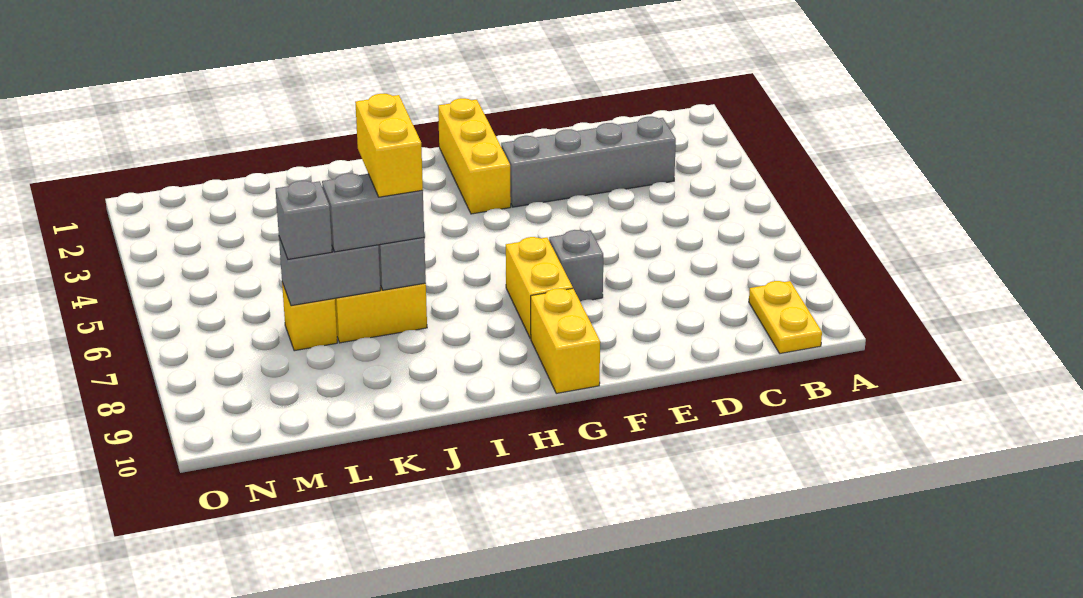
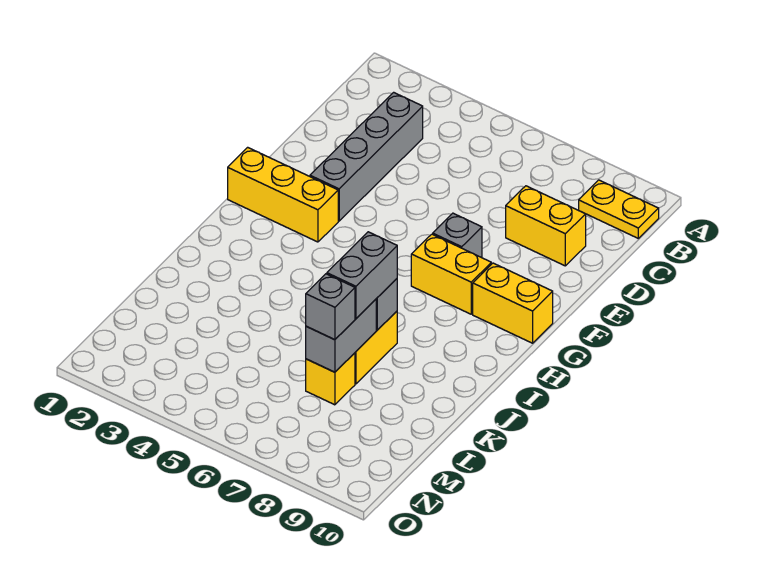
yellow 1x2 brick [355,94,423,197] -> yellow 1x2 brick moved to [506,186,586,266]

